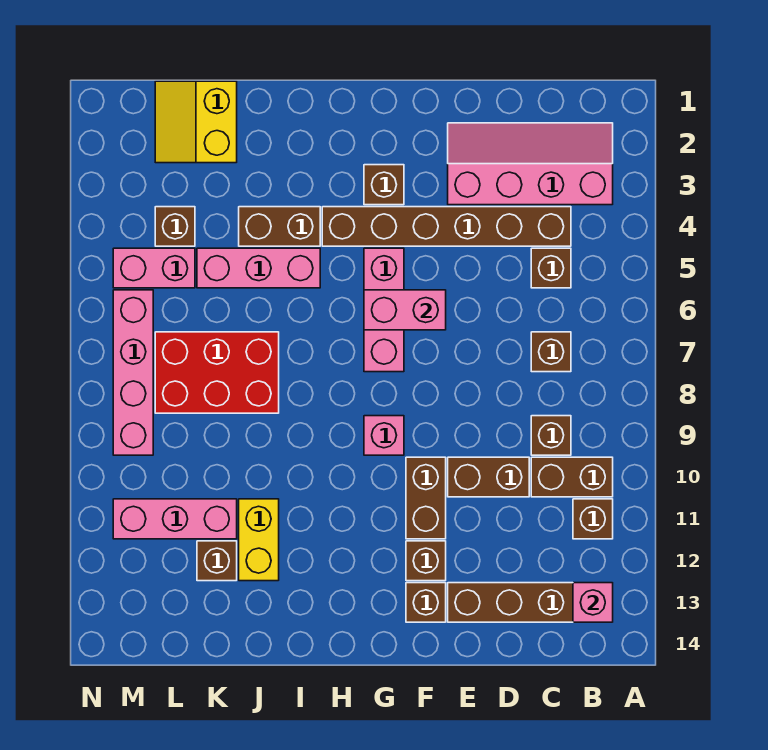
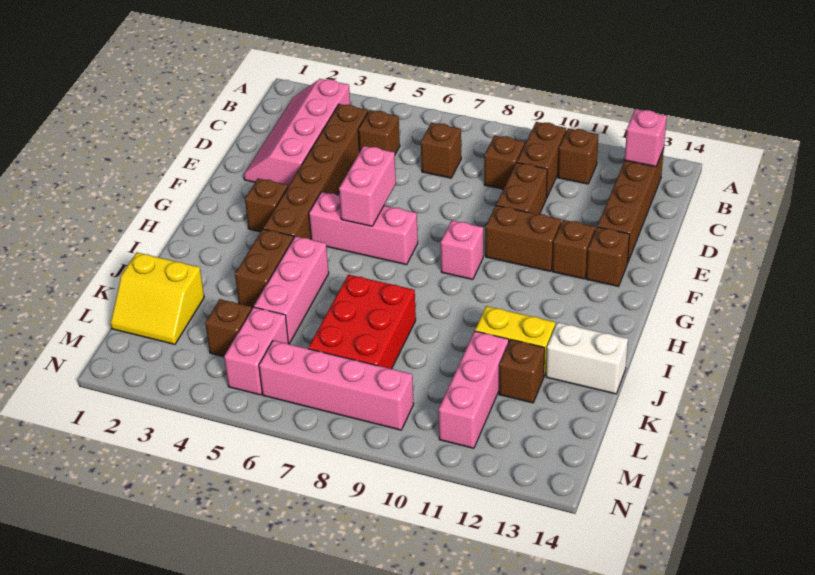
none -> white 1x2 brick [546,322,628,394]

